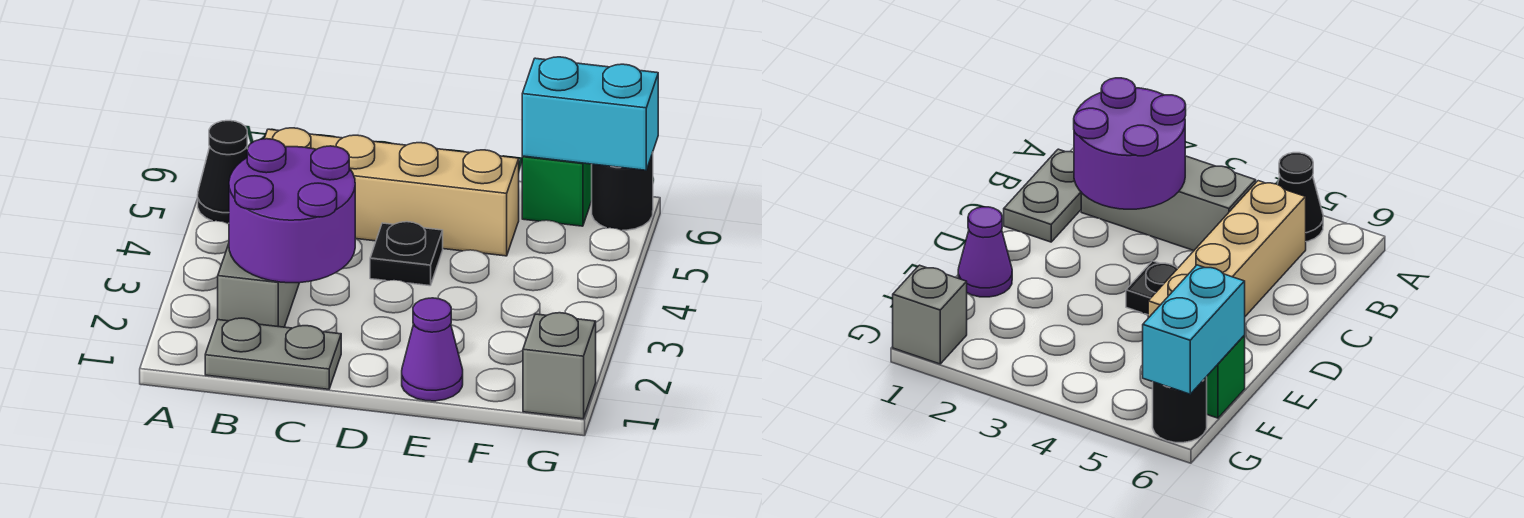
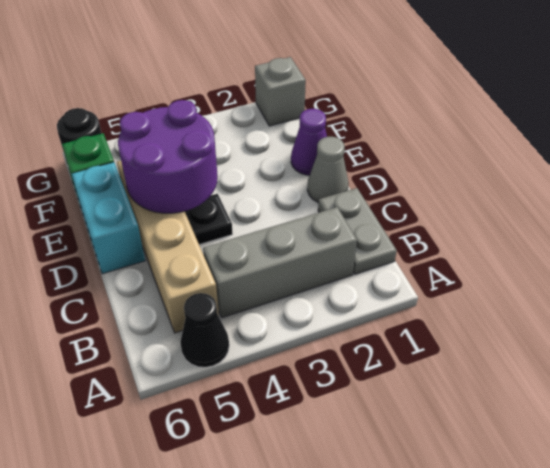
purple 2x2 round brick [229,139,355,283] -> purple 2x2 round brick moved to [118,100,218,213]
none -> grey 1x1 cone [307,137,349,203]
cyan 1x2 brick [522,57,658,170] -> cyan 1x2 brick moved to [72,162,145,274]

